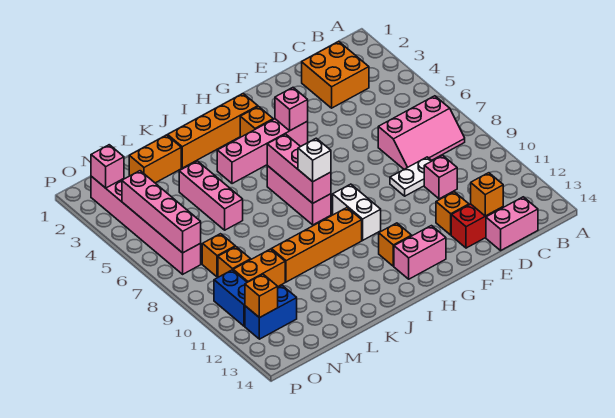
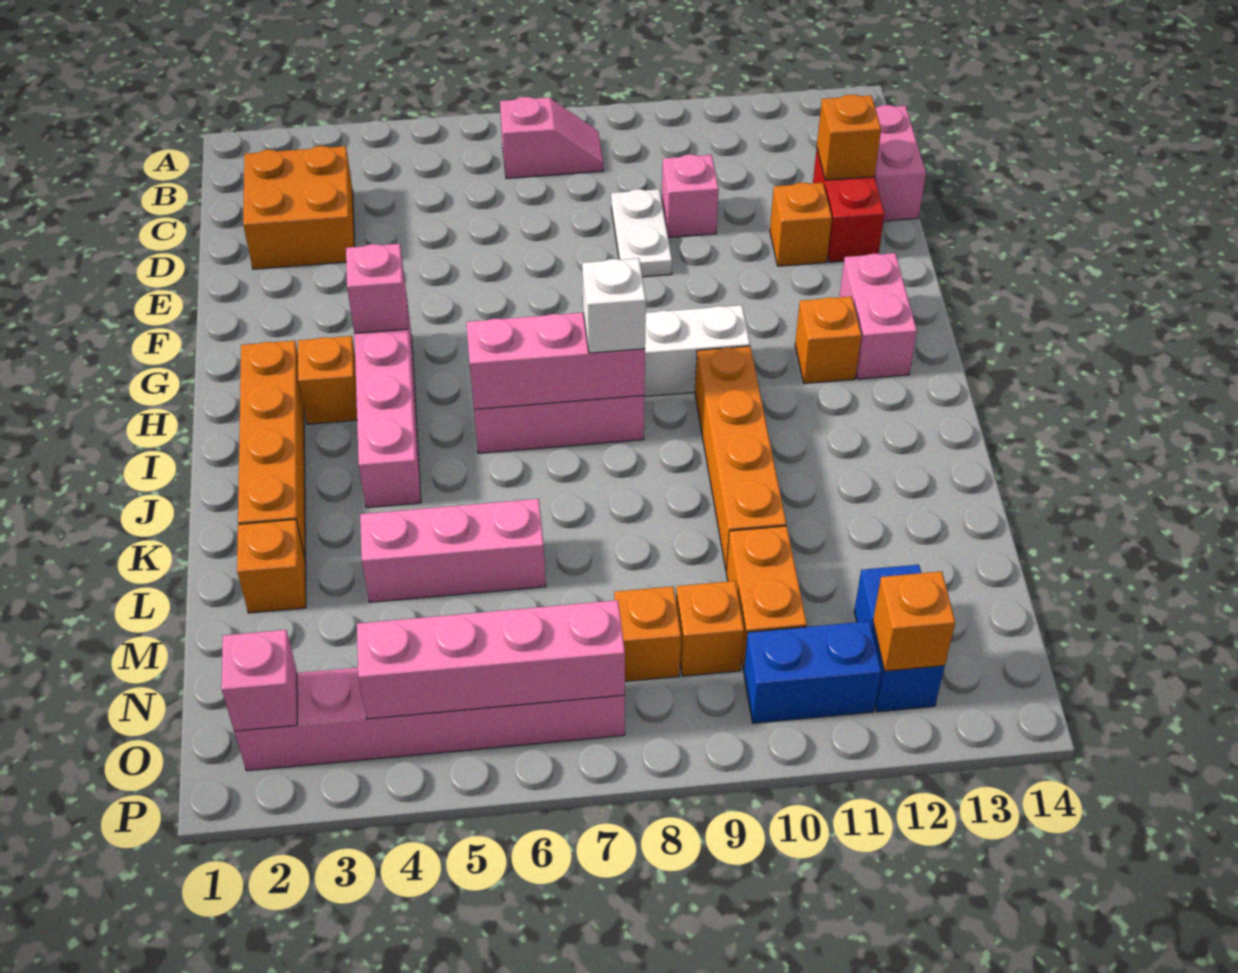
pink 2x3 slope [378,96,465,169] -> pink 1x2 slope [500,97,603,178]
orange 1x2 brick [129,135,181,183] -> orange 1x1 brick [237,520,306,613]

